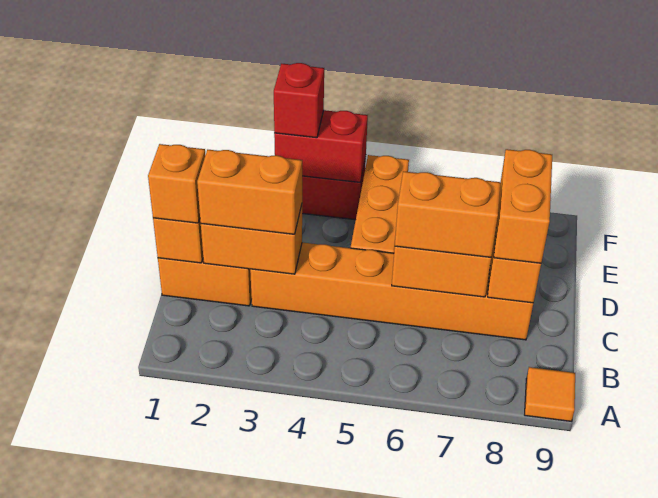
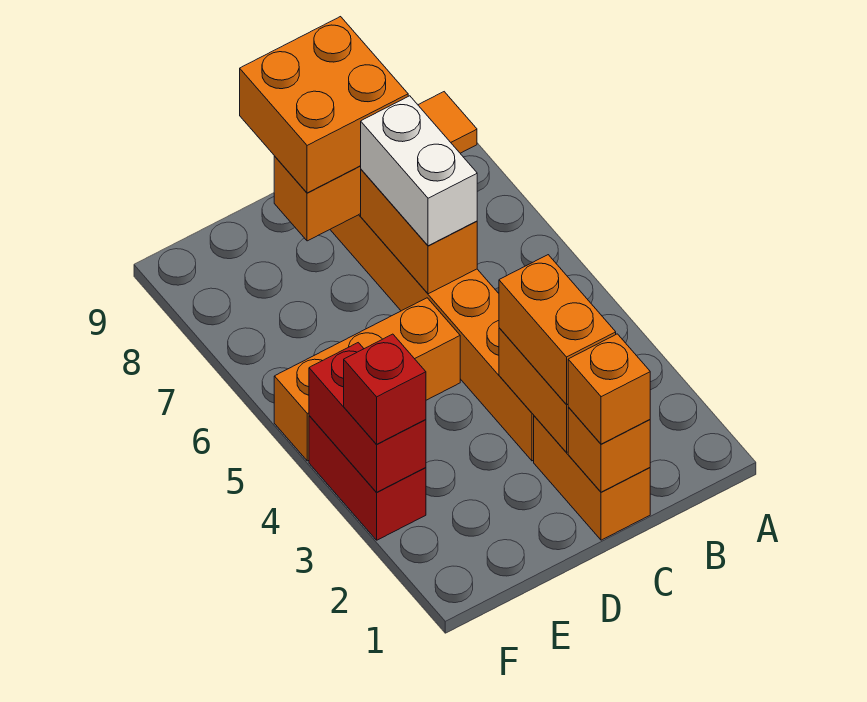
orange 1x2 brick [395,171,501,257] -> white 1x2 brick [361,96,477,246]
orange 1x2 brick [494,149,552,263] -> orange 2x2 brick [240,17,408,193]

